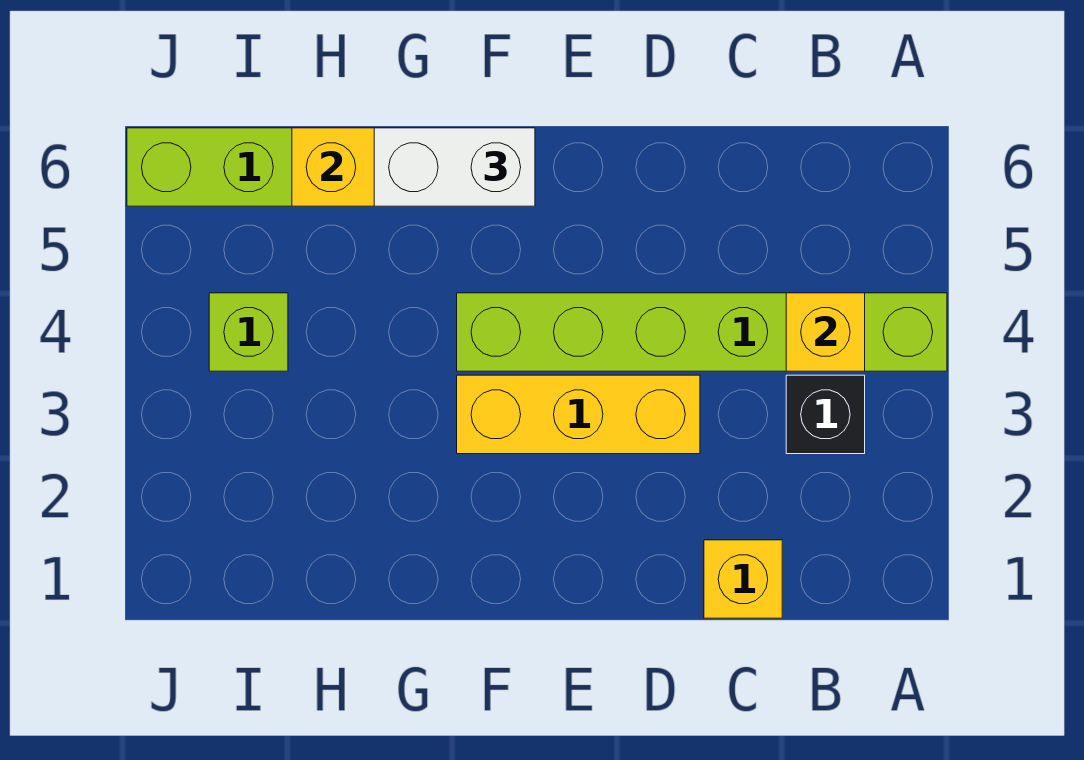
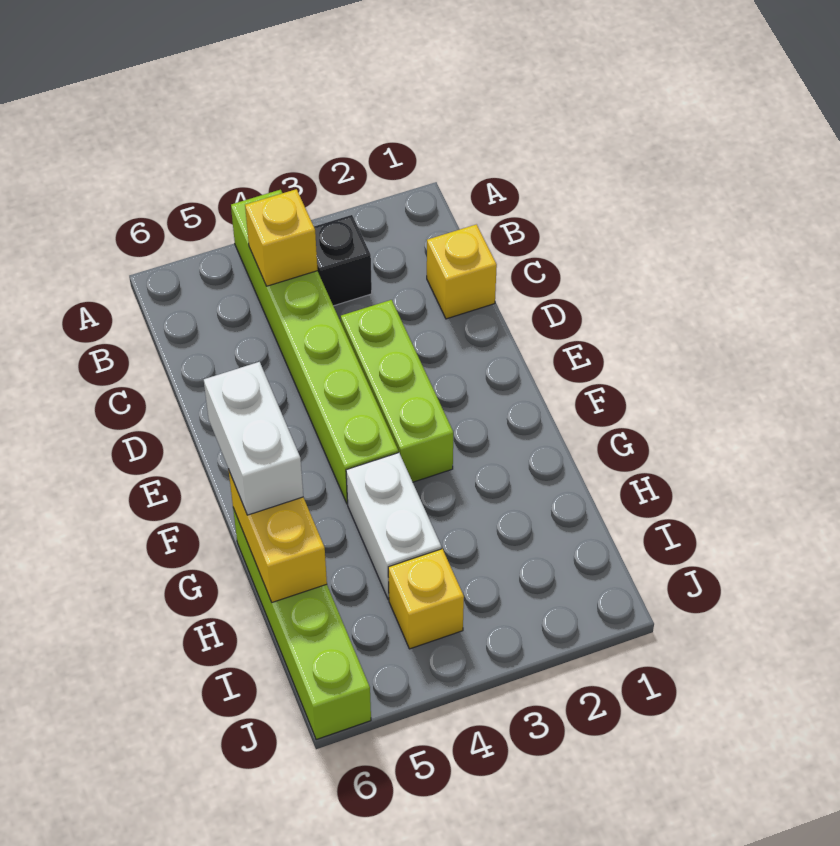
yellow 1x3 brick [457,375,700,454] -> lime 1x3 brick [341,300,453,482]
none -> white 1x2 brick [346,453,441,599]
lime 1x1 brick [209,293,288,371] -> yellow 1x1 brick [388,549,464,649]

